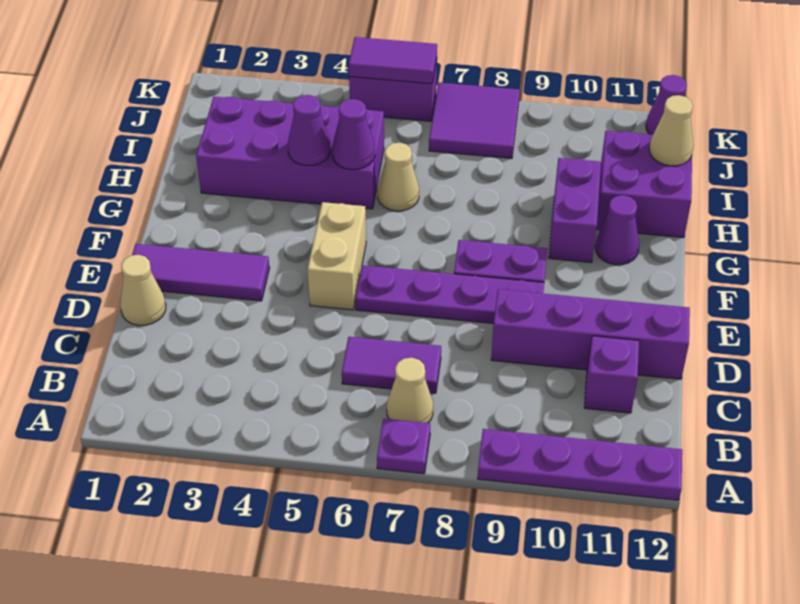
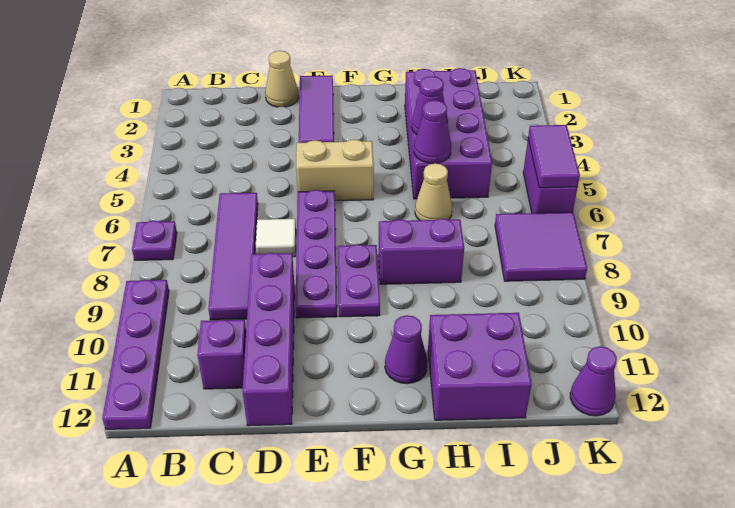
tan 1x1 cone [387,358,433,423] -> none
purple 1x2 tile [342,337,441,393] -> purple 1x4 tile [208,193,258,320]
none -> white 1x1 tile [256,219,296,257]
purple 1x2 brick [549,158,601,263] -> purple 1x2 brick moved to [378,218,464,284]
tan 1x1 cone [649,95,693,166] -> none

